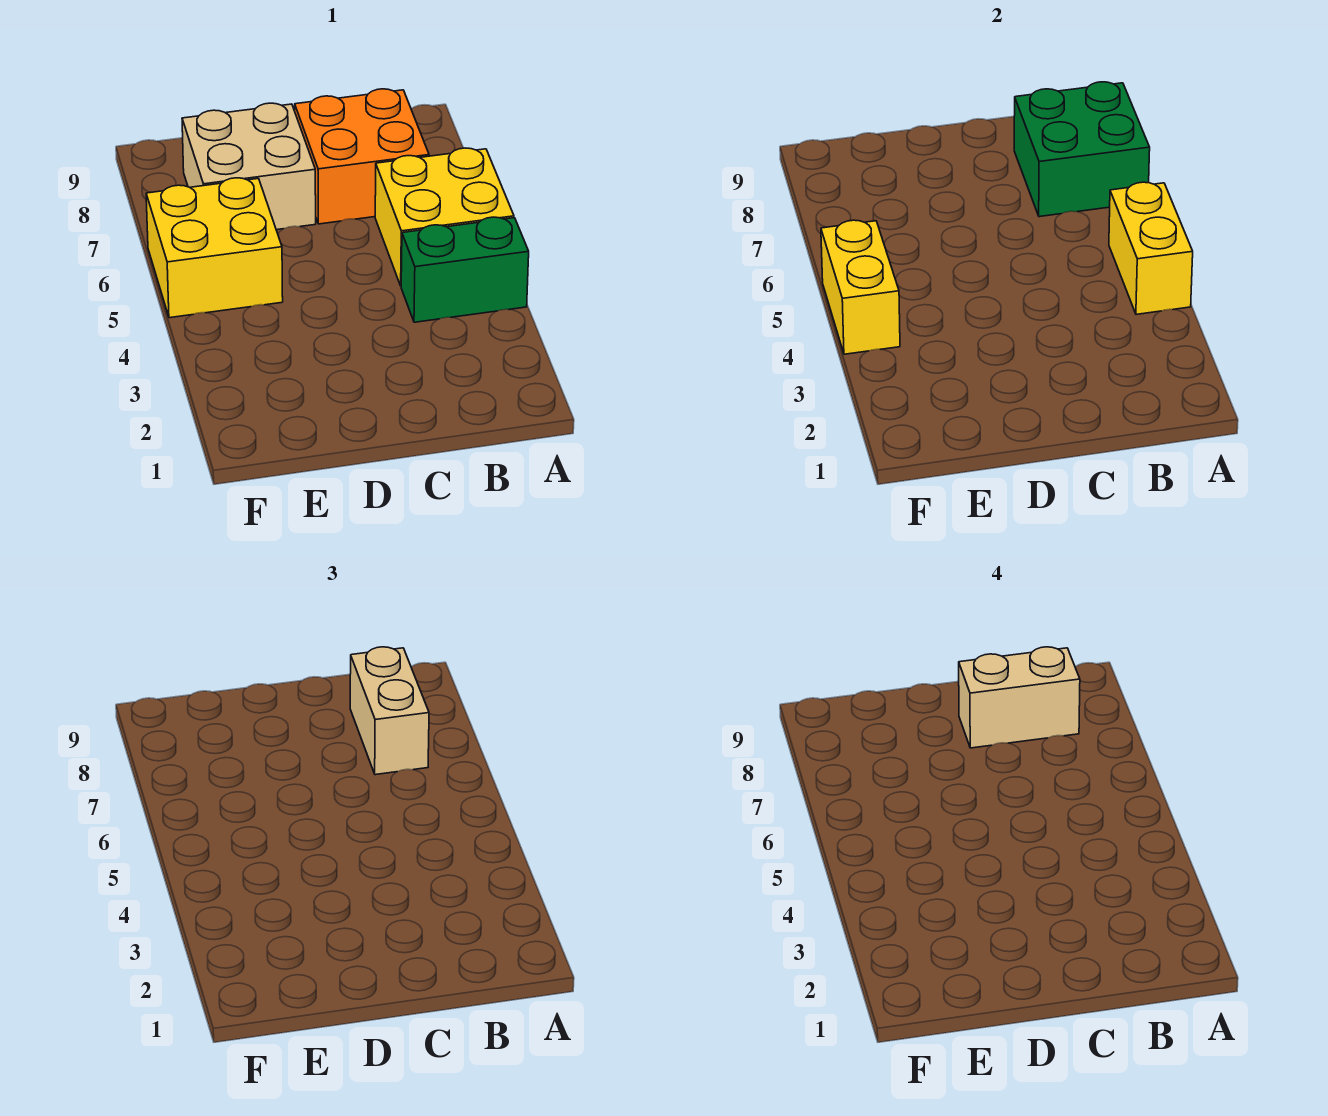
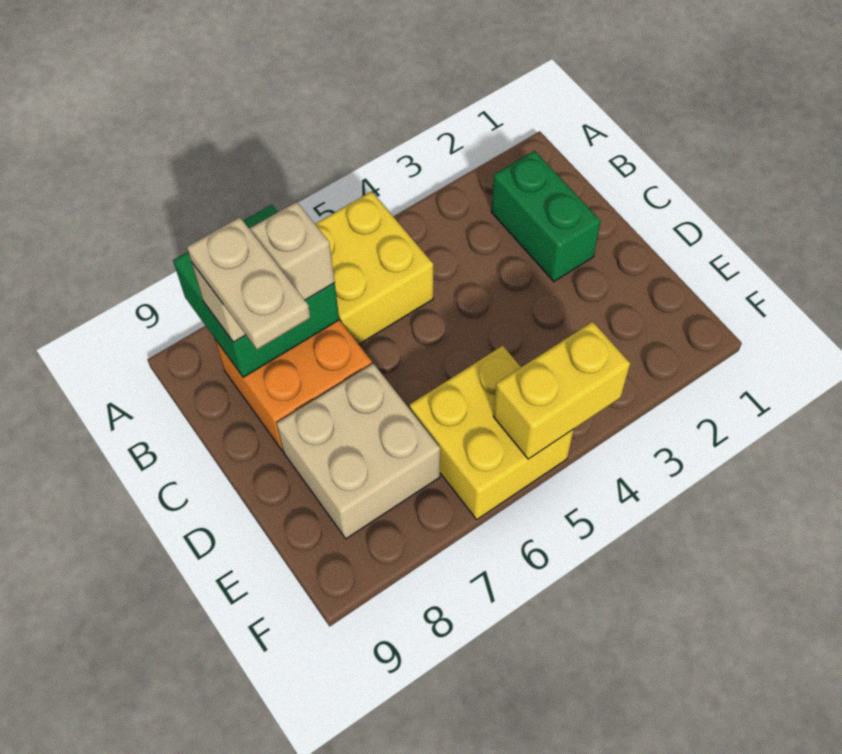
green 1x2 brick [401,217,529,322] -> green 1x2 brick moved to [491,151,601,282]
yellow 1x2 brick [1109,182,1193,314] -> none
tan 1x2 brick [959,647,1080,748] -> tan 1x2 plate [187,217,310,350]

